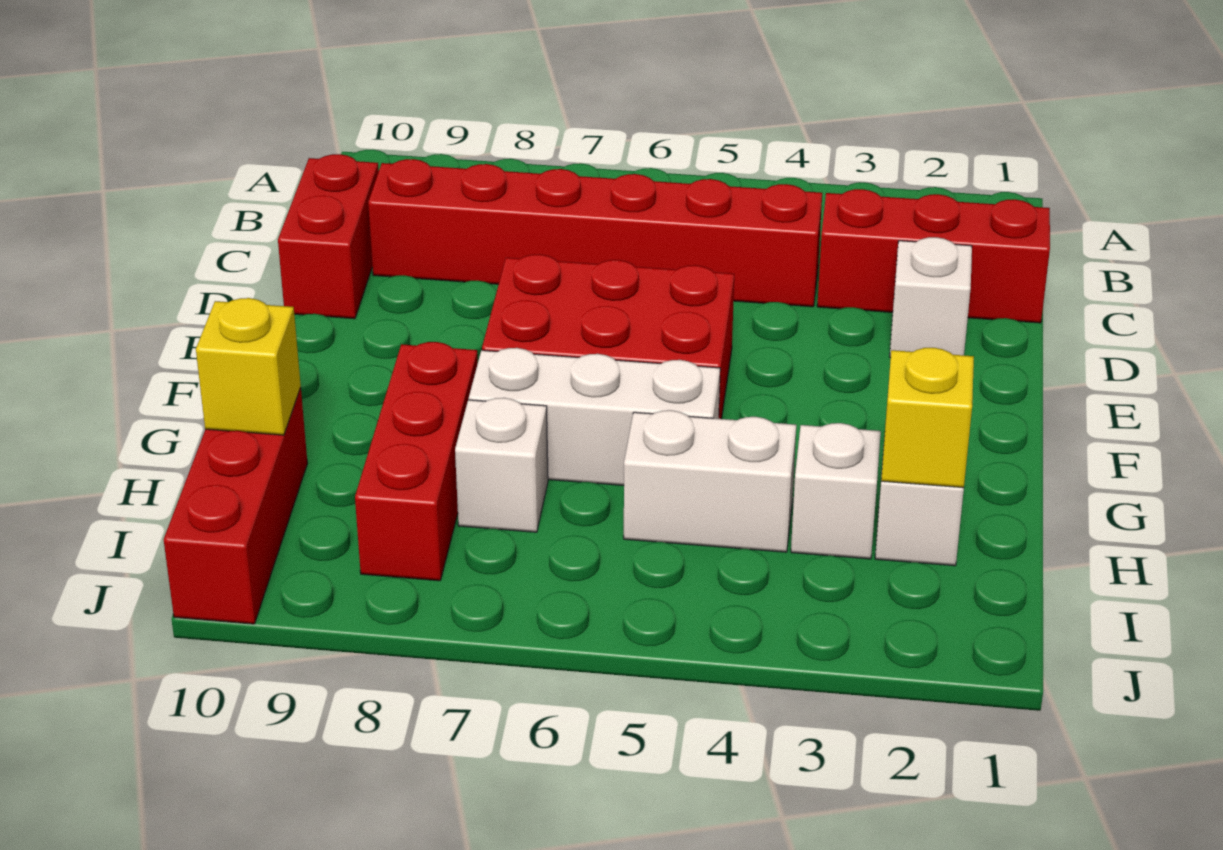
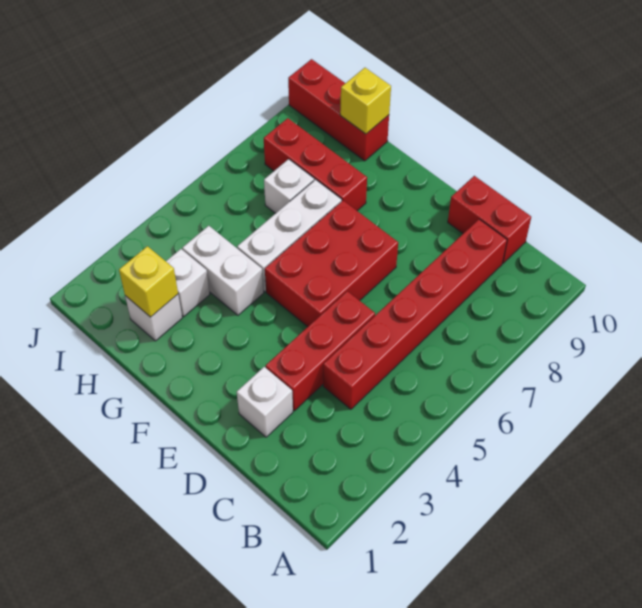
red 1x3 brick [817,189,1050,323] -> red 1x3 brick moved to [266,291,375,411]
white 1x2 brick [624,410,796,552] -> white 1x2 brick turned to [182,226,264,315]

